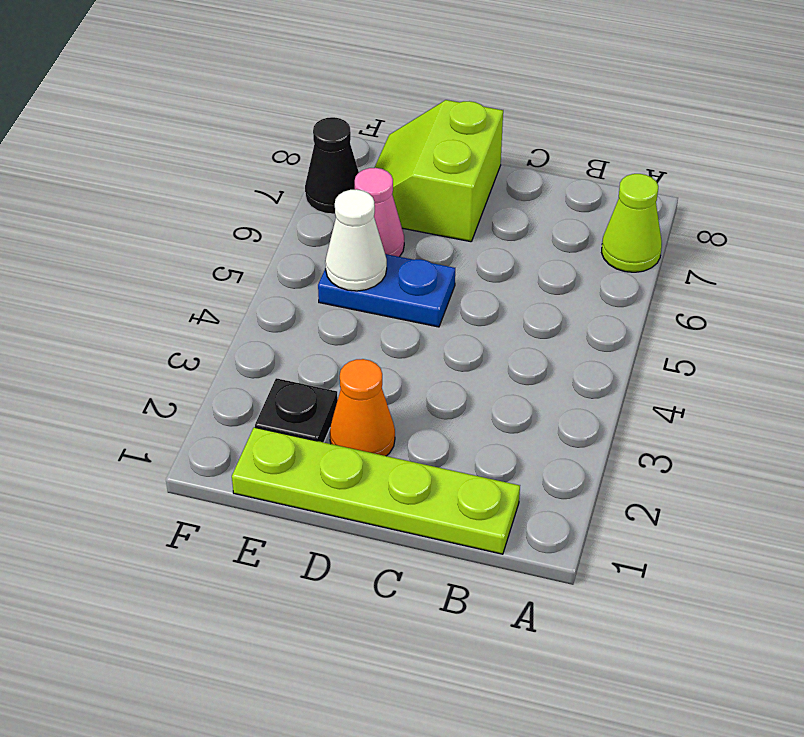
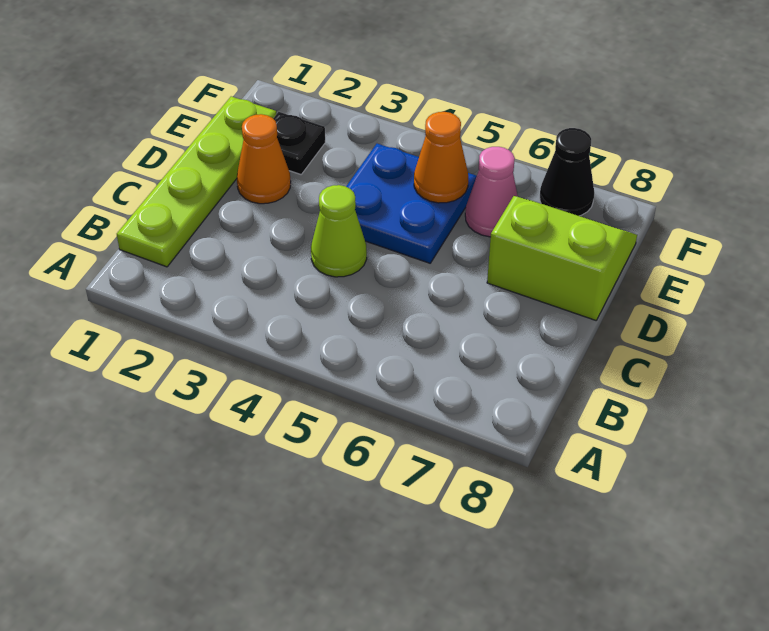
lime 1x1 cone [602,174,662,272] -> lime 1x1 cone moved to [311,185,367,277]
blue 1x2 plate [318,254,455,327] -> blue 2x2 plate [346,144,477,263]
white 1x1 cone [325,189,387,291] -> orange 1x1 cone [414,112,468,203]

